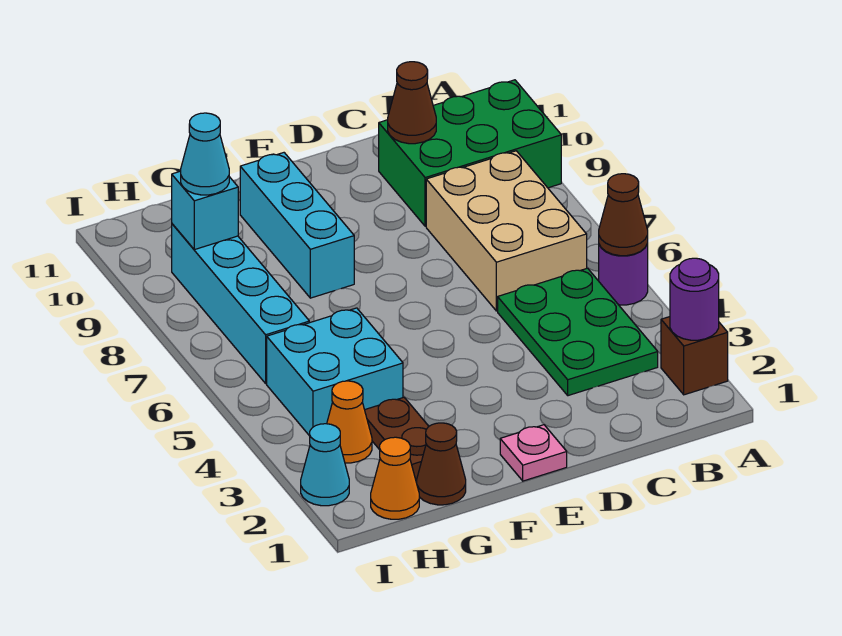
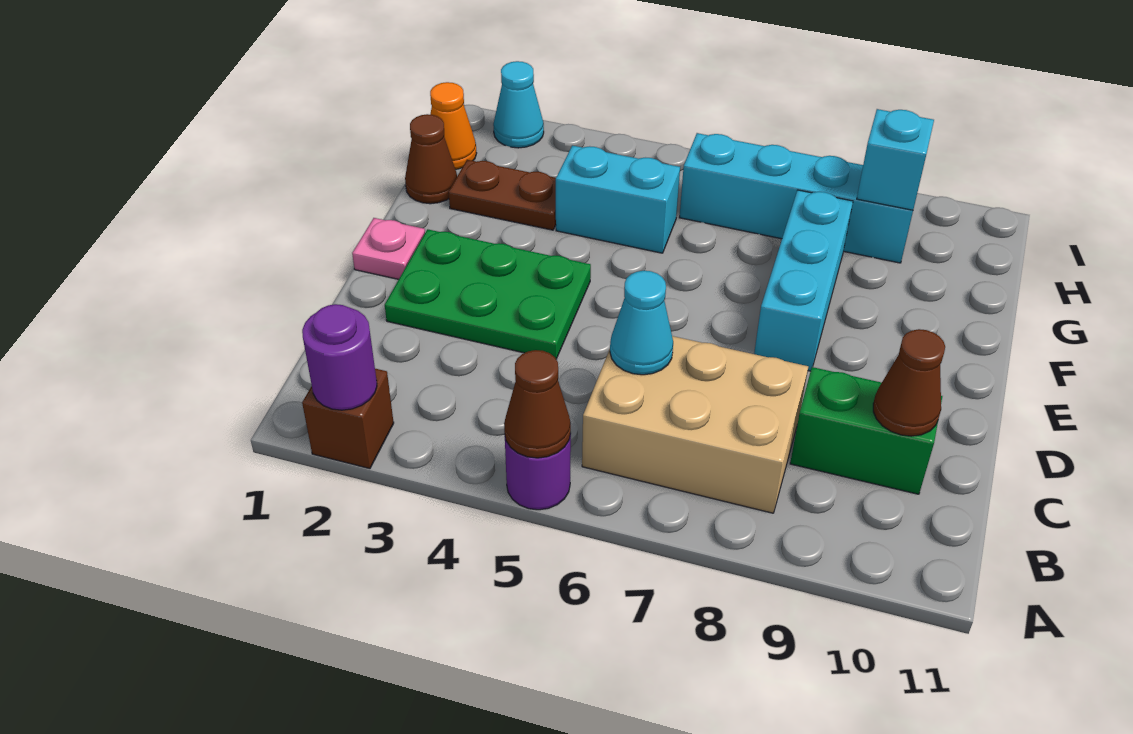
green 2x3 brick [379,80,561,226] -> green 1x2 brick [790,367,942,494]
green 2x3 plate [498,268,658,396] -> green 2x3 plate moved to [385,229,591,359]
cyan 1x3 brick [240,153,354,298] -> cyan 1x3 brick turned to [754,190,853,371]
cyan 2x2 brick [267,308,403,436] -> cyan 1x2 brick [556,145,680,253]
orange 1x1 cone [327,381,372,463] -> none
cyan 1x1 cone [181,113,229,195] -> cyan 1x1 cone moved to [610,271,673,375]

